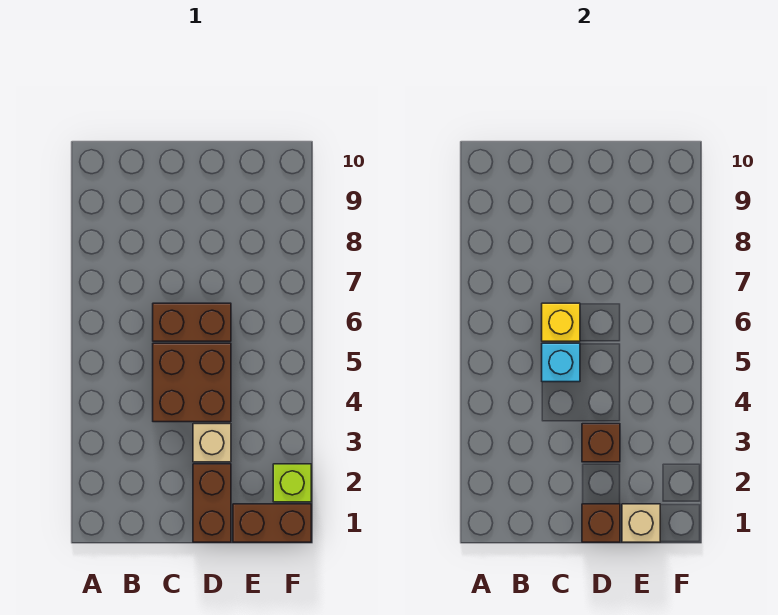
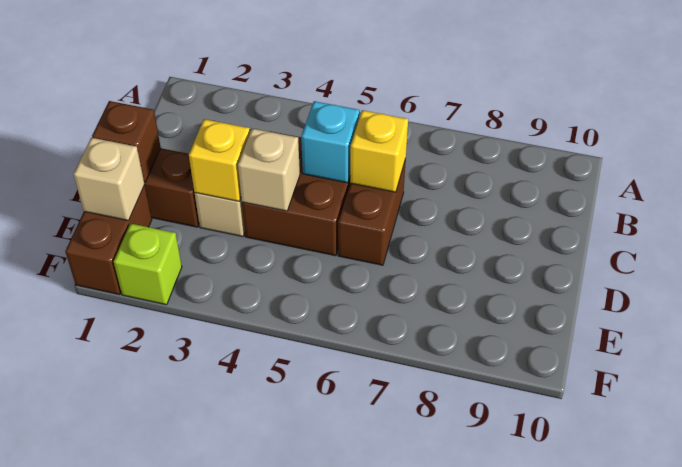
brown 1x1 brick [582,424,620,462] -> yellow 1x1 brick [189,119,250,201]
none -> tan 1x1 brick [238,129,300,211]

